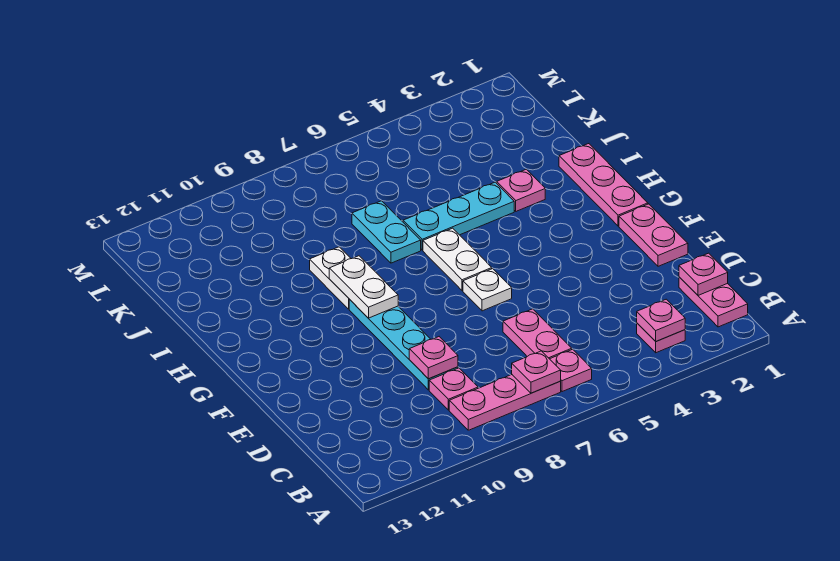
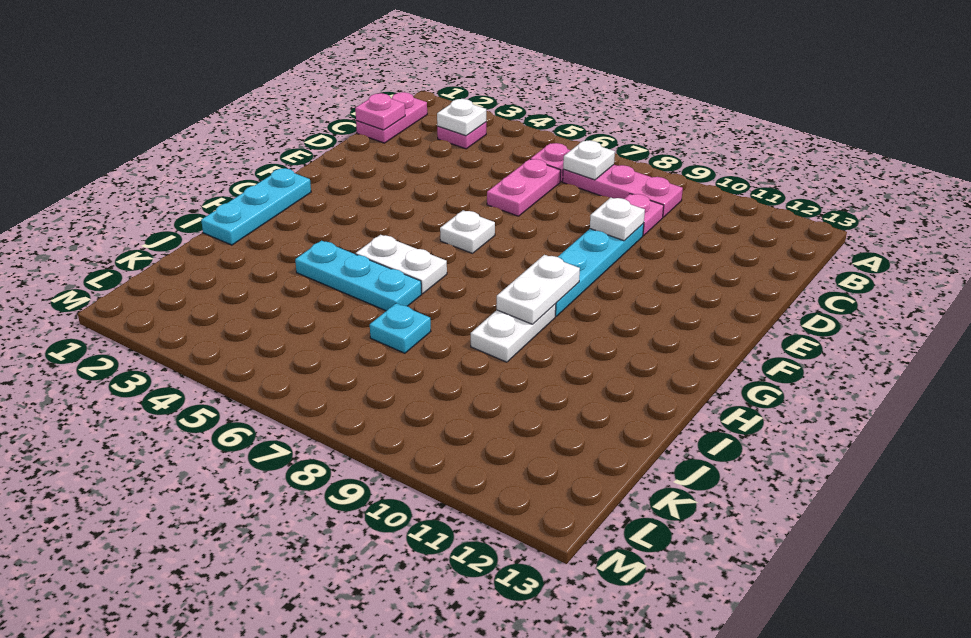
pink 1x1 plate [637,299,685,341] -> white 1x1 plate [437,99,486,136]
pink 1x1 plate [512,351,561,393] -> white 1x1 plate [563,140,615,180]
pink 1x1 plate [409,337,458,379] -> white 1x1 plate [590,198,645,241]
pink 1x2 plate [619,204,688,266] -> none
pink 1x3 plate [559,144,648,226] -> cyan 1x3 plate [201,168,311,245]
white 1x2 plate [423,228,492,291] -> white 1x2 plate turned to [356,235,447,294]
pink 1x1 plate [497,169,545,211] -> none
cyan 1x2 plate [352,201,421,263] -> cyan 1x1 plate [370,303,431,353]

